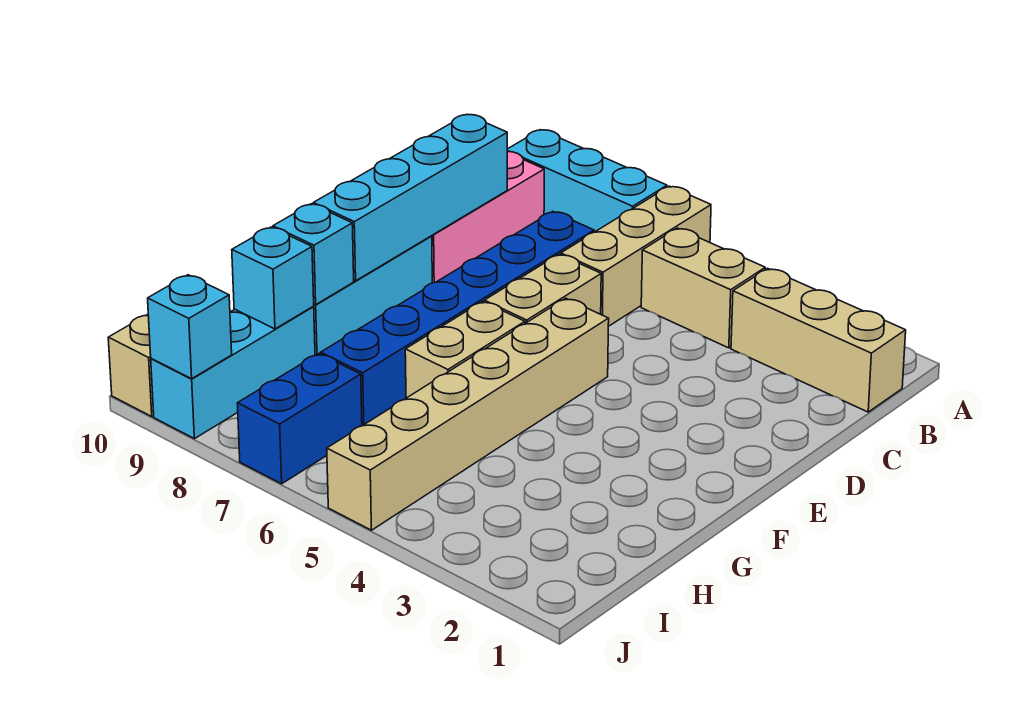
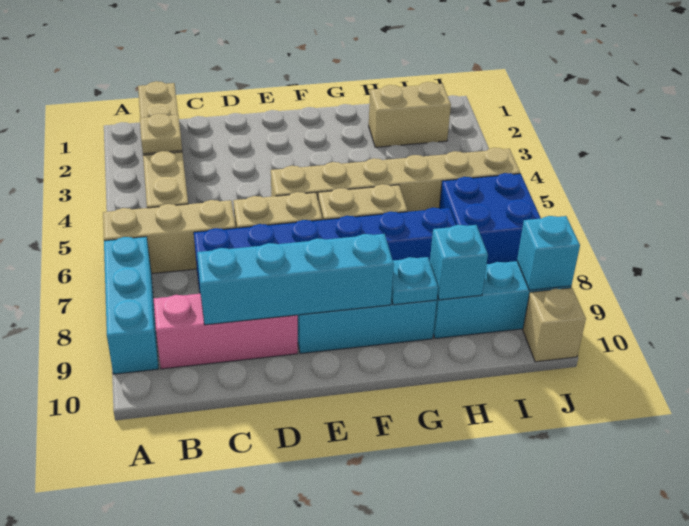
none -> tan 1x1 plate [140,114,182,154]
cyan 1x1 brick [273,204,354,305] -> cyan 1x1 plate [391,257,438,305]
none -> tan 1x2 brick [369,82,451,147]
blue 1x2 brick [237,354,362,484] -> blue 2x2 brick [439,173,541,264]

